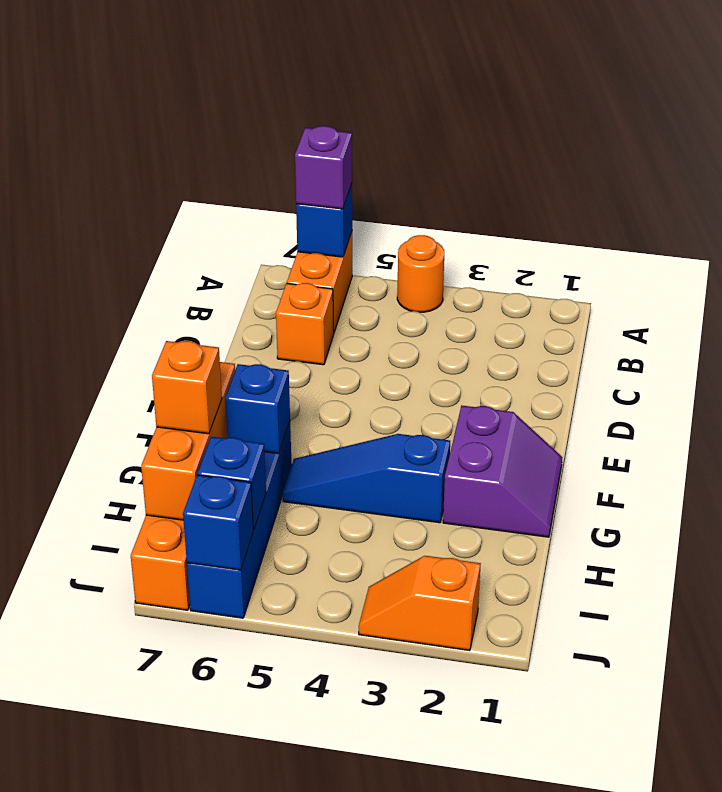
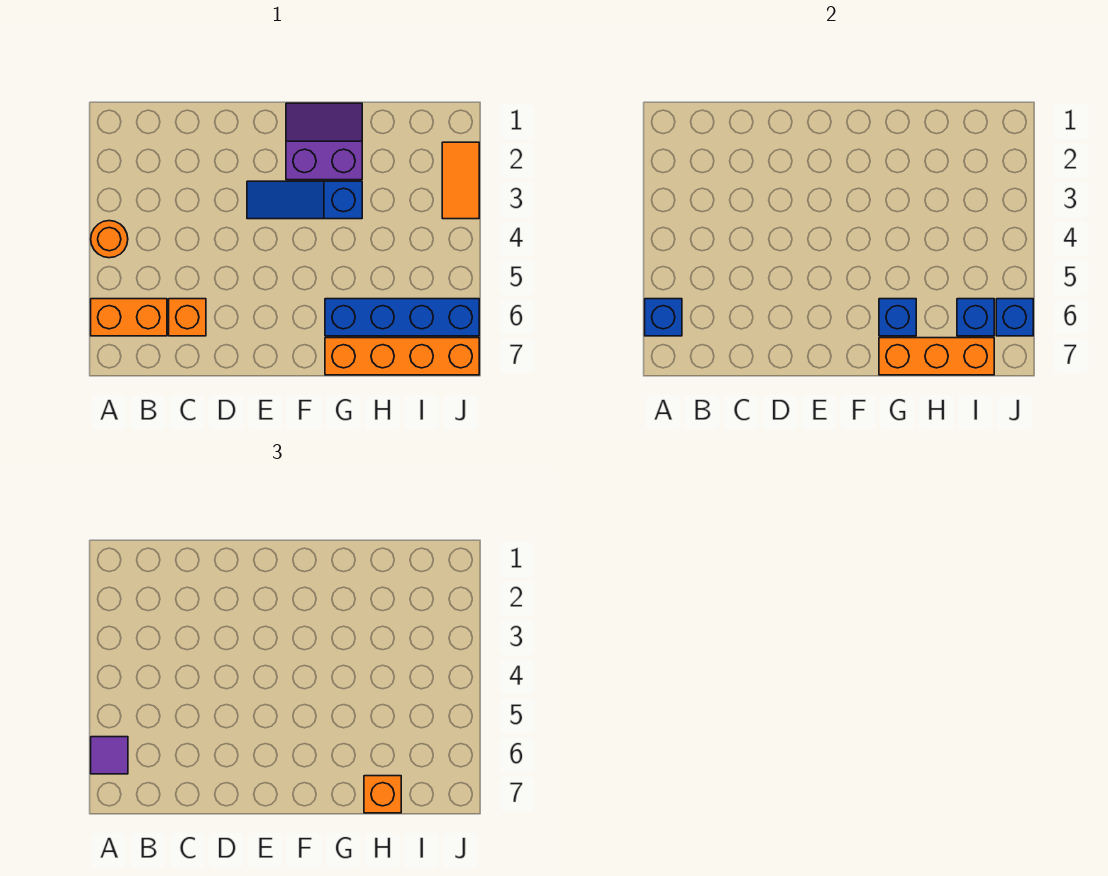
purple 1x1 brick [295,126,352,209] -> purple 1x1 tile [91,737,128,774]
blue 1x3 slope [283,434,450,523] -> blue 1x3 slope turned to [247,181,362,219]
orange 1x2 slope [359,556,481,651] -> orange 1x2 tile [442,142,479,219]

